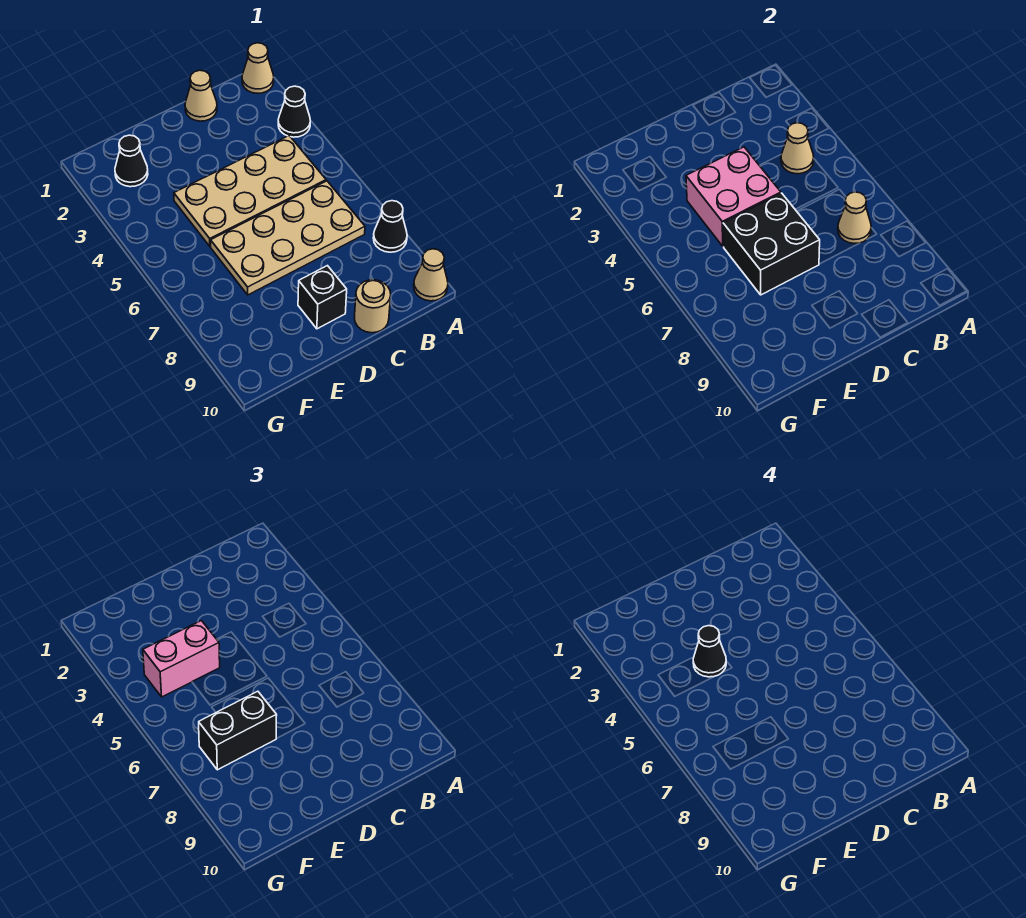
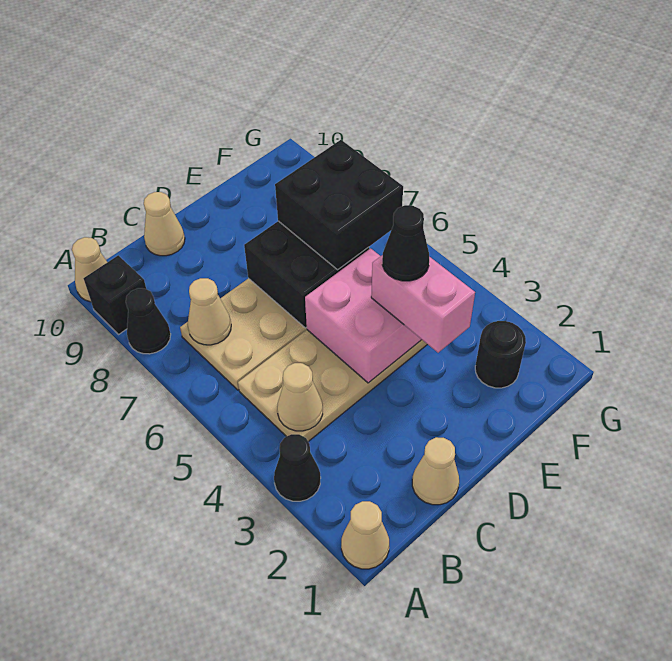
tan 1x1 round brick [354,280,391,333] -> tan 1x1 cone [144,192,185,256]
black 1x1 brick [298,266,347,329] -> black 1x1 brick moved to [84,255,146,334]
pink 1x2 brick [143,621,220,697] -> pink 1x2 brick turned to [371,255,475,353]
black 1x2 brick [199,691,277,770] -> black 2x2 brick [275,140,403,270]
black 1x1 cone [115,135,148,187] -> black 1x1 round brick [475,321,526,388]

